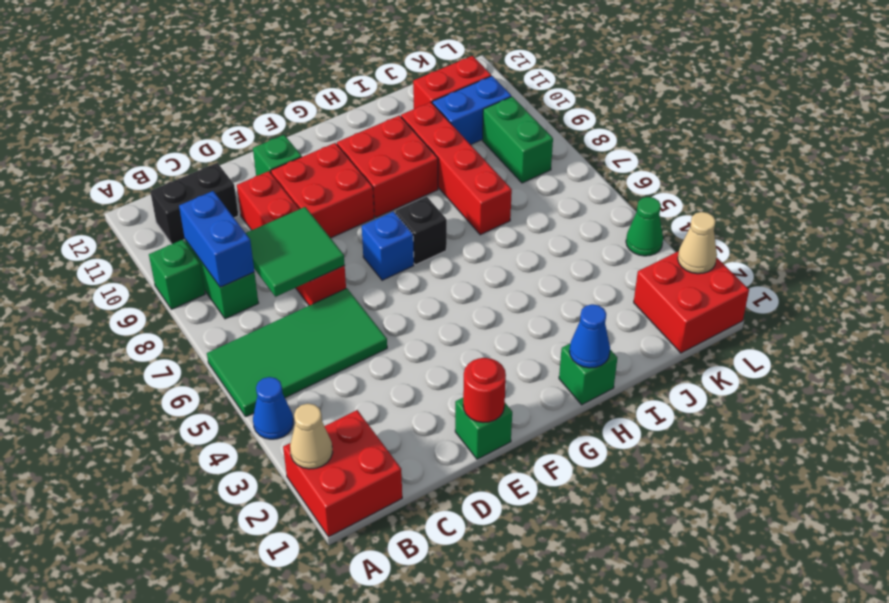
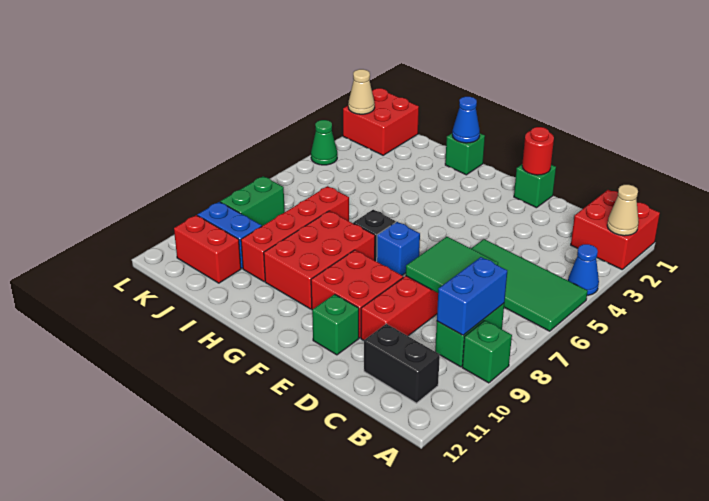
red 2x2 brick [337,116,438,217] -> red 2x3 brick [264,211,375,309]

